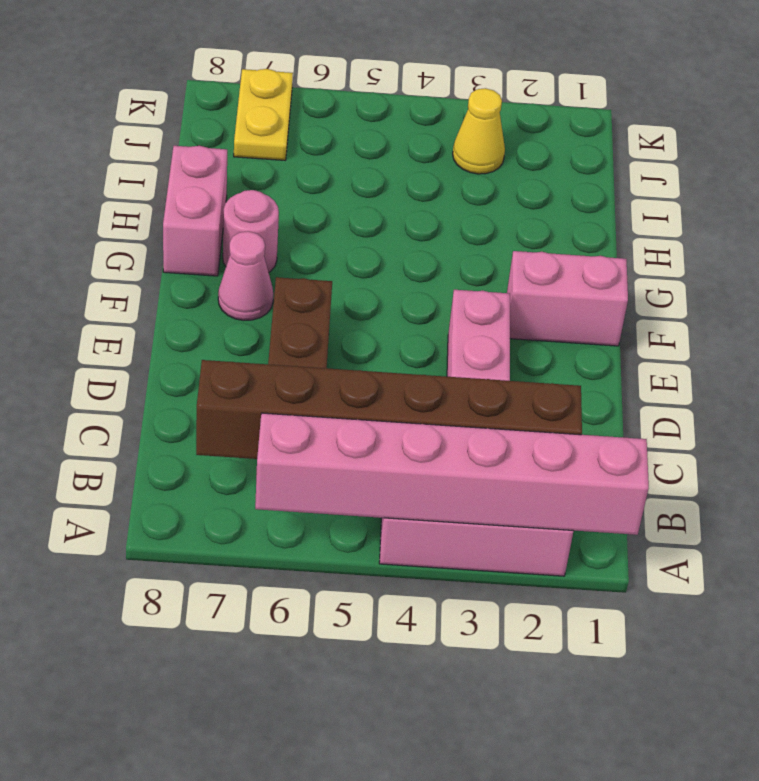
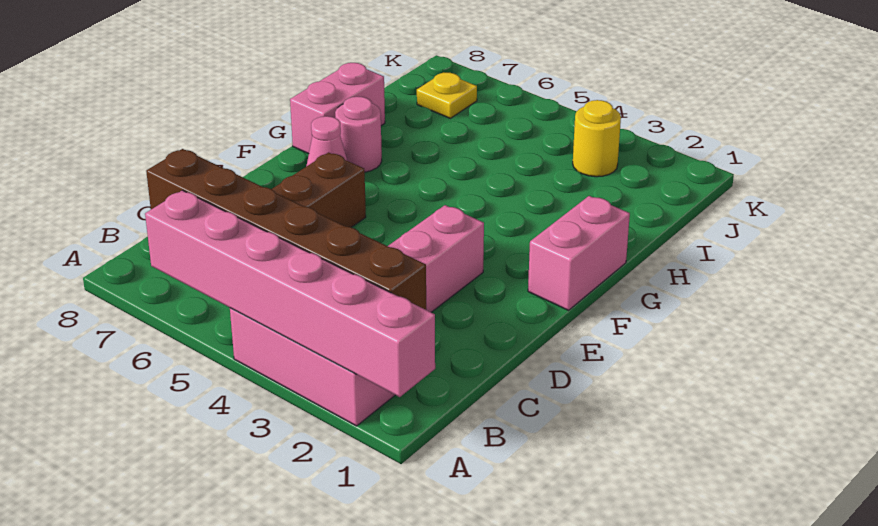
pink 1x2 brick [507,251,628,346] -> pink 1x2 brick turned to [528,196,630,310]
yellow 1x1 cone [453,88,505,174] -> yellow 1x1 round brick [573,100,621,177]
yellow 1x2 plate [234,69,293,160] -> yellow 1x1 plate [417,73,477,118]

